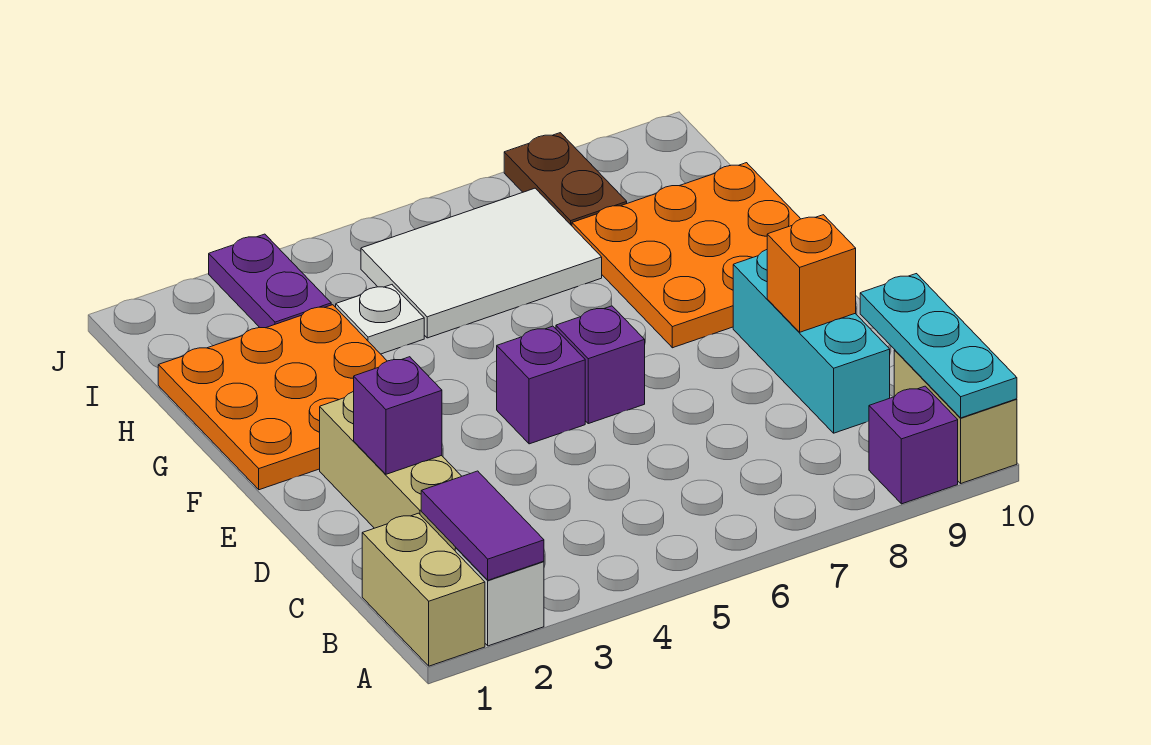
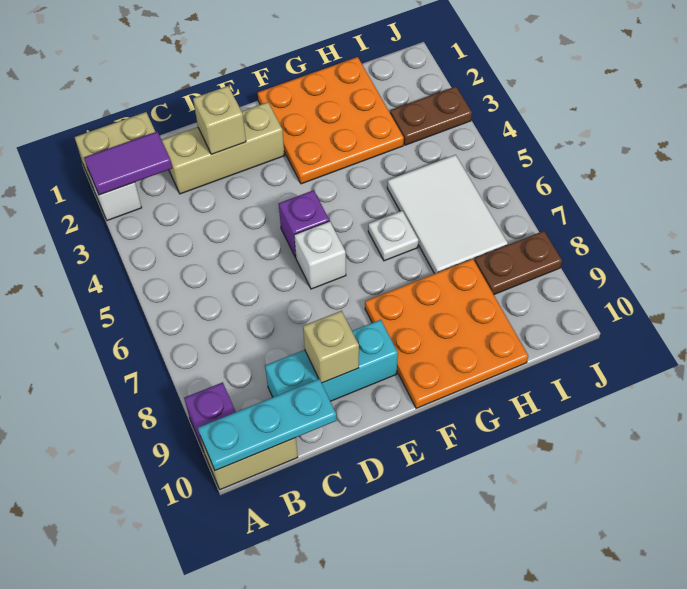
purple 1x1 brick [354,357,442,474] -> tan 1x1 brick [193,86,246,154]
orange 1x1 brick [767,215,856,332] -> tan 1x1 brick [303,311,359,383]
purple 1x1 brick [556,306,645,424] -> white 1x1 brick [294,221,346,289]
white 1x1 plate [336,285,424,354] -> white 1x1 plate moved to [368,211,419,261]
purple 1x2 plate [209,234,331,328] -> brown 1x2 plate [390,86,472,145]

